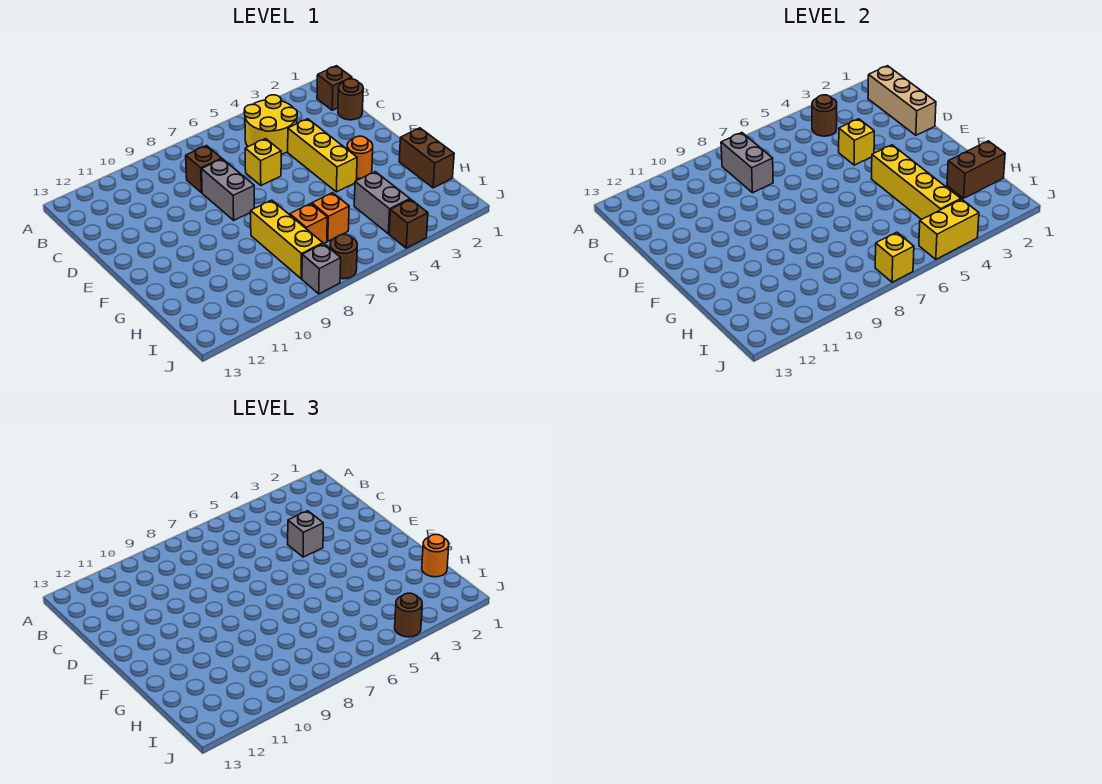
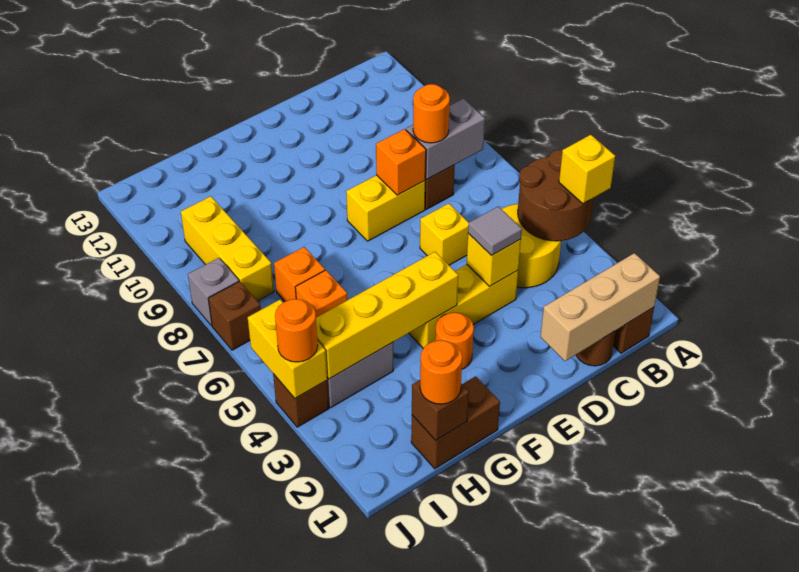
brown 1x1 round brick [812,95,837,136] -> brown 2x2 round brick [518,150,594,241]
none -> orange 1x1 round brick [413,84,450,143]
grey 1x1 brick [288,511,323,557] -> grey 1x1 tile [468,206,522,255]
grey 1x2 brick [202,159,254,220] -> yellow 1x2 brick [346,175,425,241]
none -> orange 1x1 brick [376,129,426,195]
yellow 1x3 brick [251,200,323,279] -> yellow 1x3 brick turned to [181,196,274,301]
brown 1x2 brick [947,141,1005,198] -> brown 1x1 brick [412,380,469,440]
brown 1x1 round brick [395,593,422,637] -> orange 1x1 round brick [275,299,318,362]
brown 1x1 round brick [330,234,357,279] -> brown 1x1 brick [208,281,261,350]
yellow 1x1 brick [875,232,914,282] -> yellow 1x1 brick moved to [559,135,615,204]

